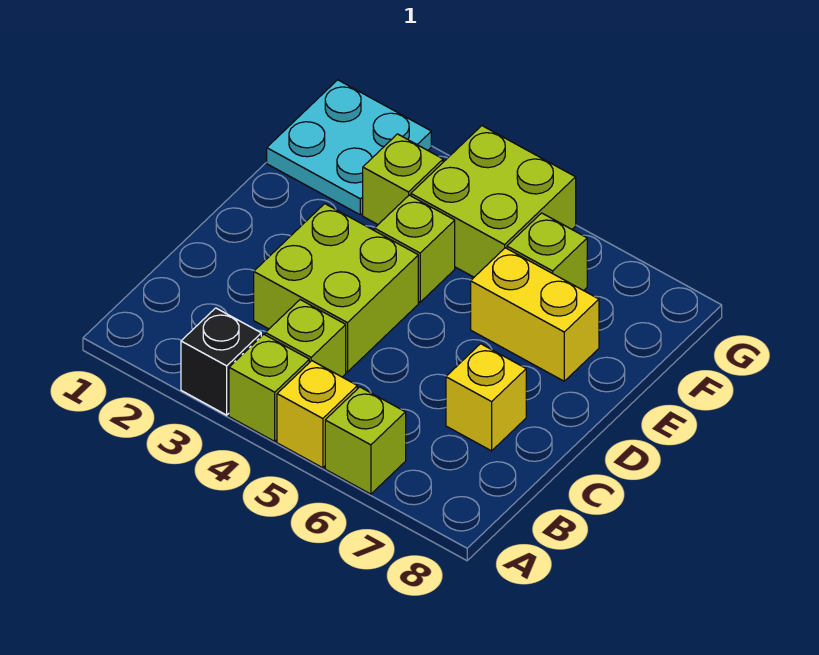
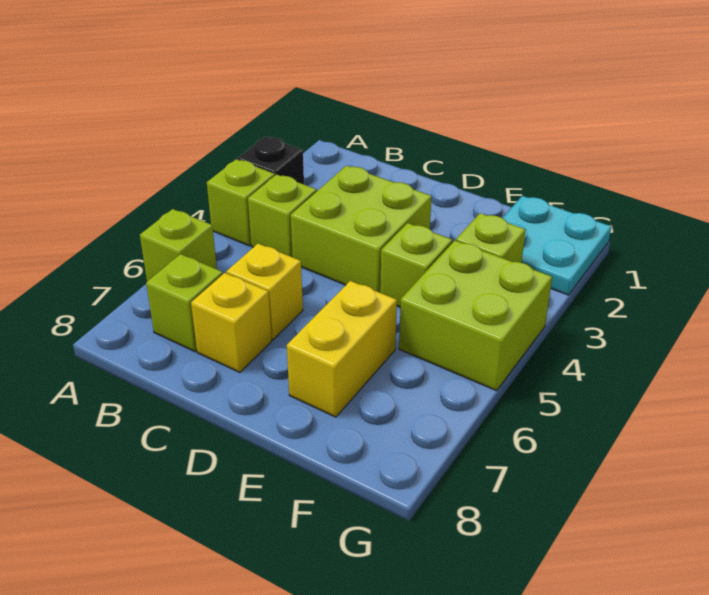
yellow 1x1 brick [277,361,357,468] -> yellow 1x1 brick moved to [226,244,303,340]
lime 1x1 brick [507,213,587,291] -> lime 1x1 brick moved to [146,254,223,351]

